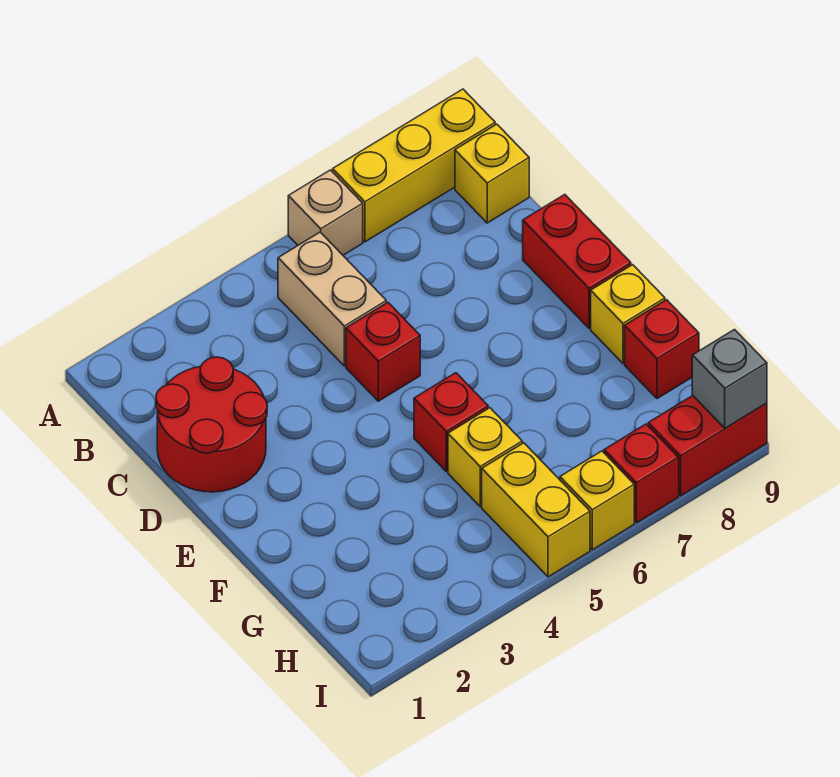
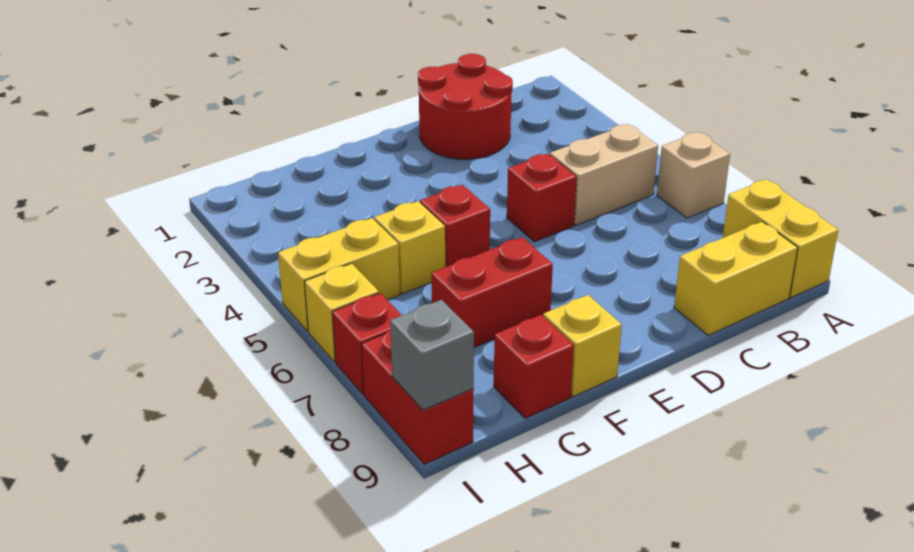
yellow 1x3 brick [333,89,495,242] -> yellow 1x2 brick [723,179,838,298]
yellow 1x1 brick [455,124,529,223] -> yellow 1x2 brick [674,222,798,335]
red 1x2 brick [523,194,631,328] -> red 1x2 brick moved to [431,237,553,347]

